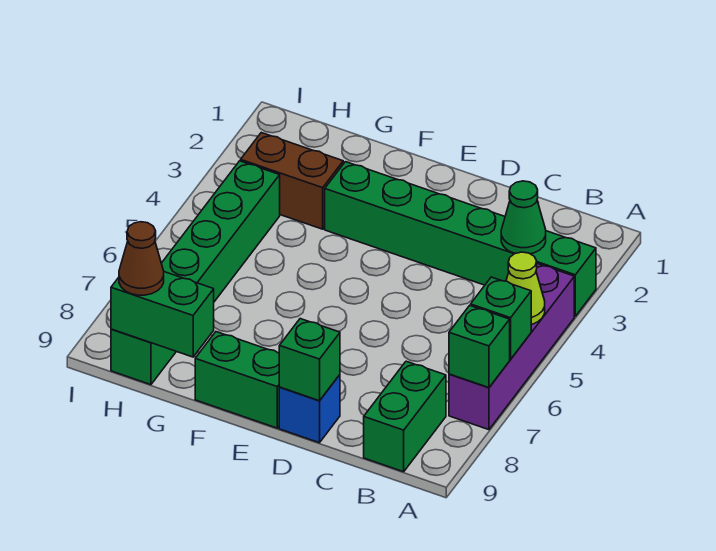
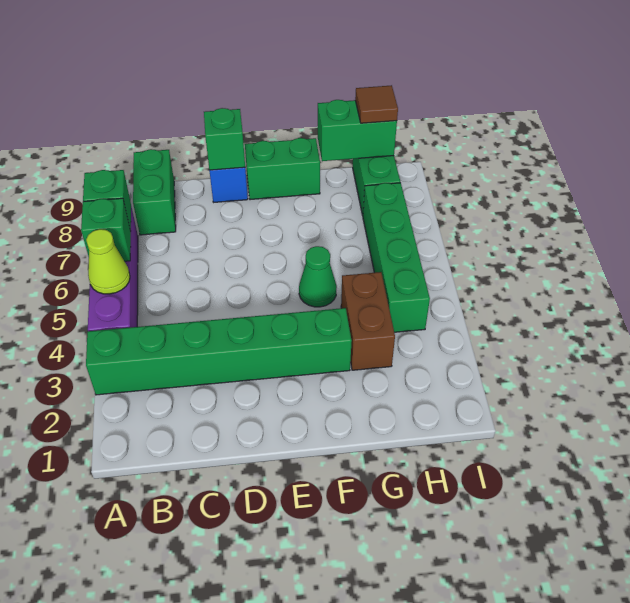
green 1x1 cone [501,181,546,254] -> green 1x1 cone moved to [299,246,337,307]
brown 1x2 brick [241,133,343,229] -> brown 1x2 brick turned to [341,272,395,370]
brown 1x1 cone [119,222,164,295] -> brown 1x1 tile [355,85,398,123]

